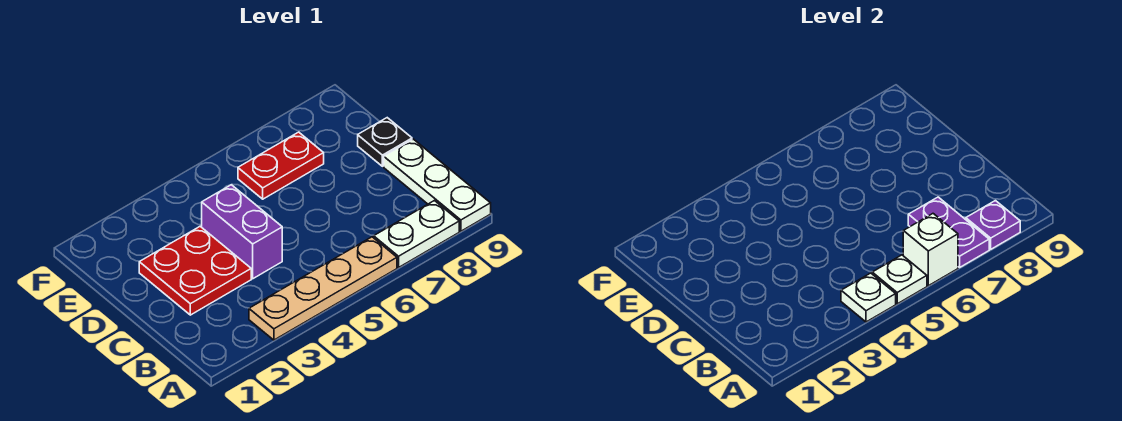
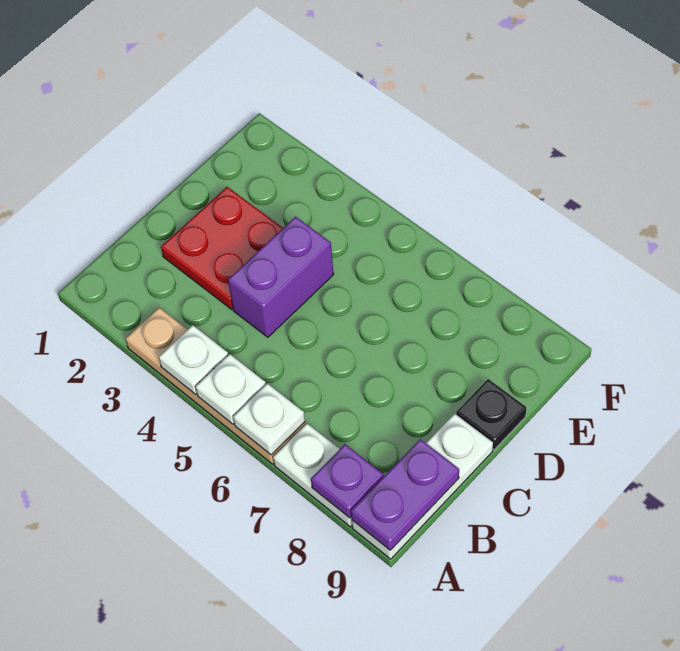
white 1x1 brick [903,214,958,286] -> white 1x1 plate [233,383,305,455]
purple 1x2 plate [908,197,989,267] -> purple 1x2 plate moved to [351,439,459,550]
red 1x2 plate [238,132,324,199] -> none

